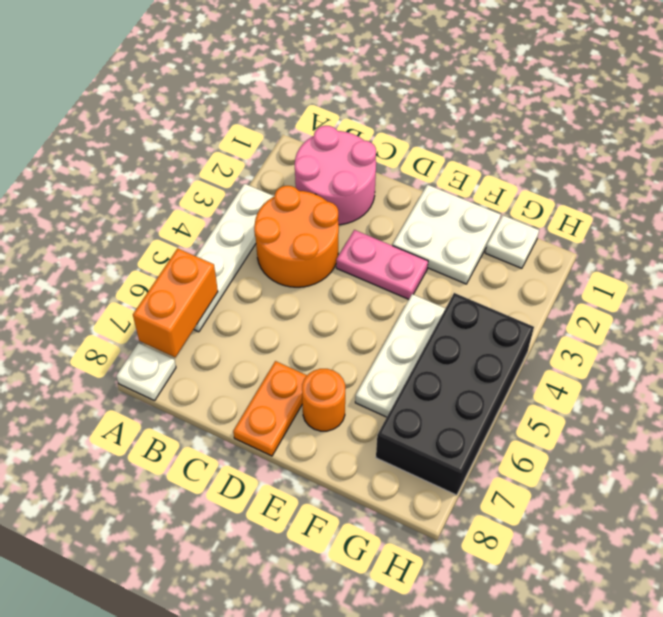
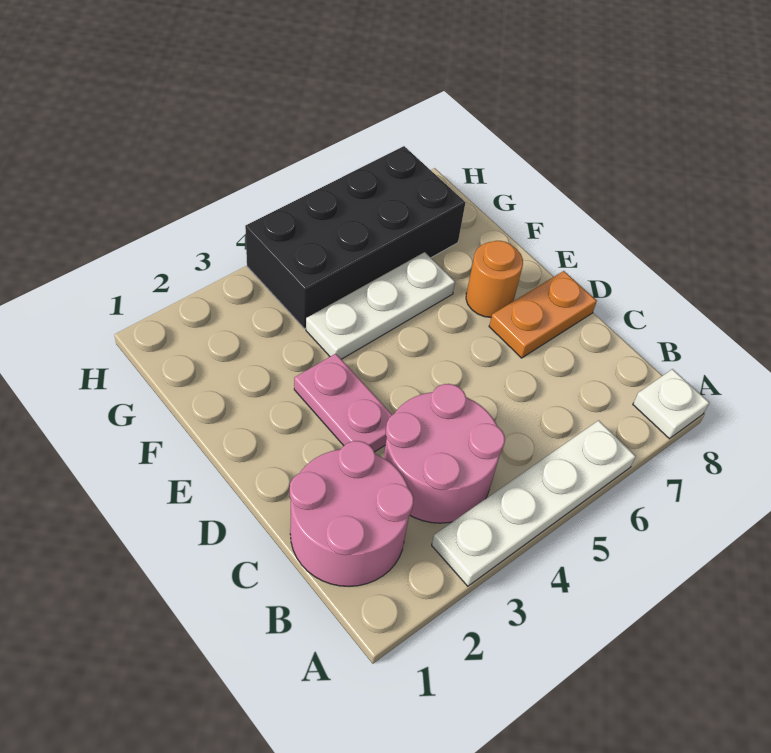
orange 1x2 brick [133,248,218,357] -> none
orange 2x2 round brick [254,186,339,287] -> pink 2x2 round brick [384,384,505,523]
white 2x2 plate [393,185,501,284] -> none
white 1x1 plate [485,215,539,268] -> none

